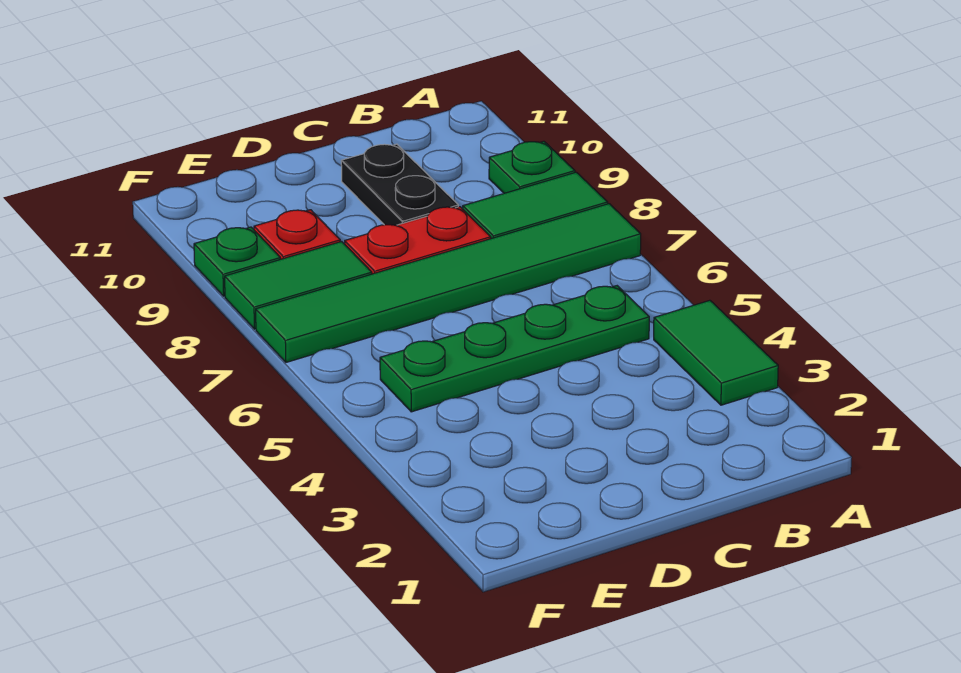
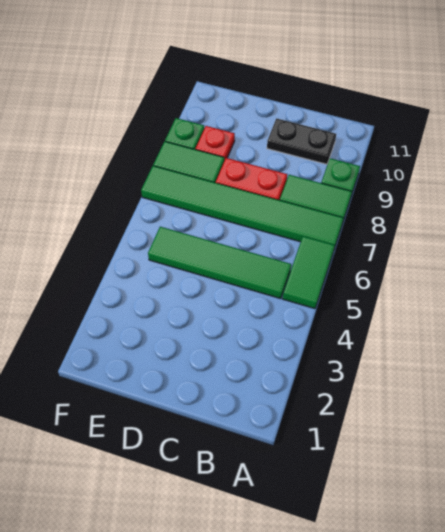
green 1x2 tile [654,300,778,405] -> green 1x2 tile moved to [283,236,335,309]
green 1x4 plate [380,286,649,412] -> green 1x4 tile [148,227,291,299]
black 1x2 plate [341,144,458,225] -> black 1x2 plate turned to [267,118,336,164]

